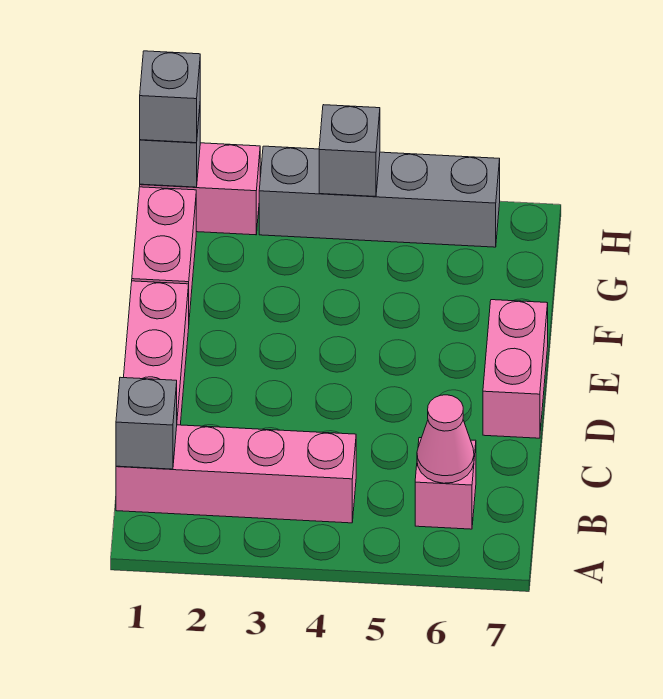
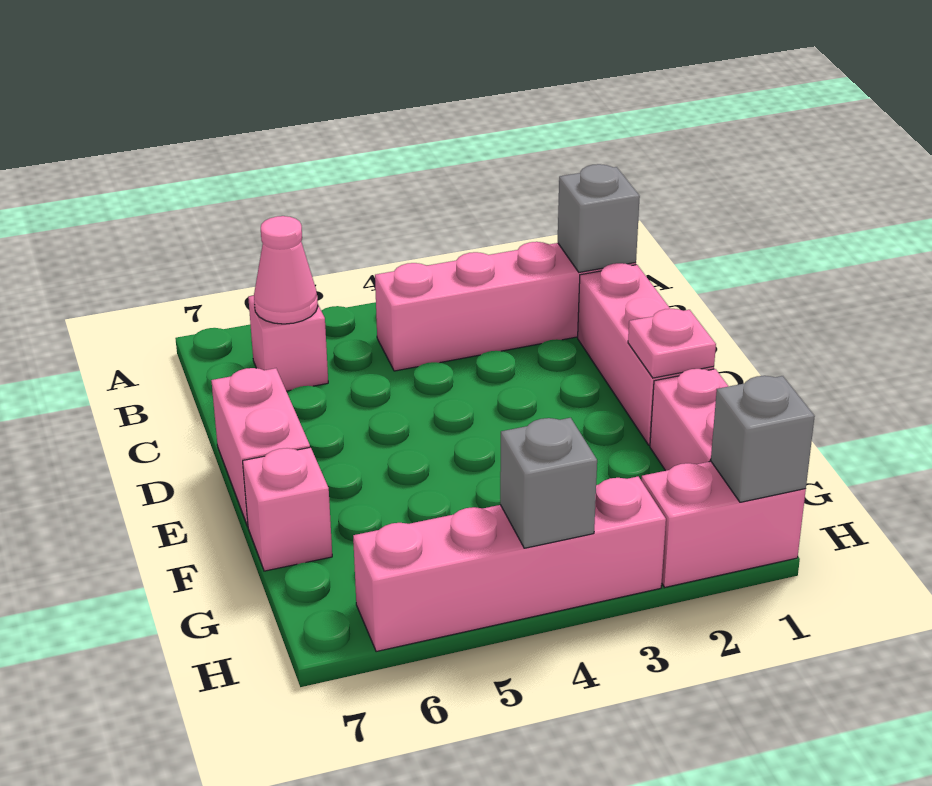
none -> pink 1x1 plate [628,309,716,378]
none -> pink 1x1 brick [243,447,332,571]
grey 1x1 brick [140,51,200,143] -> none
grey 1x4 brick [259,146,500,247] -> pink 1x4 brick [353,477,666,652]

